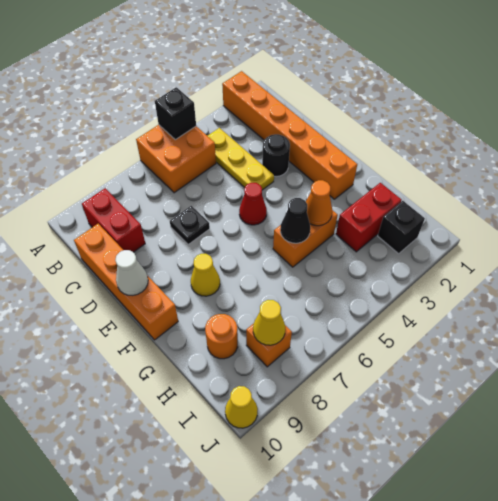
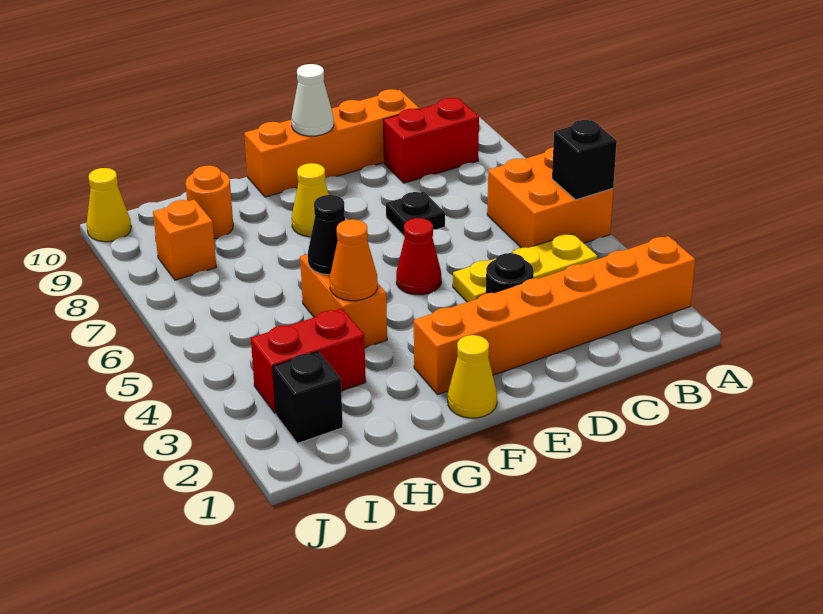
red 1x2 brick [336,183,402,252] -> red 1x2 brick turned to [251,309,366,413]
yellow 1x1 cone [253,300,285,345] -> yellow 1x1 cone moved to [448,335,497,418]

